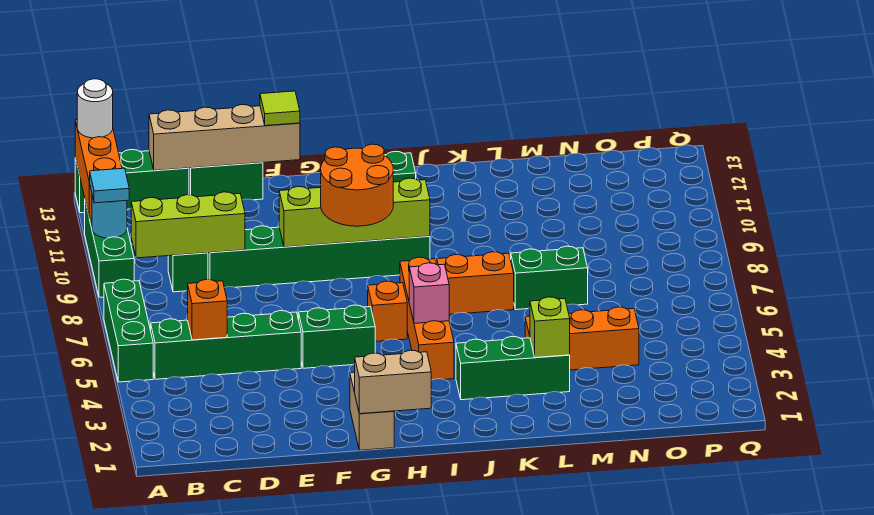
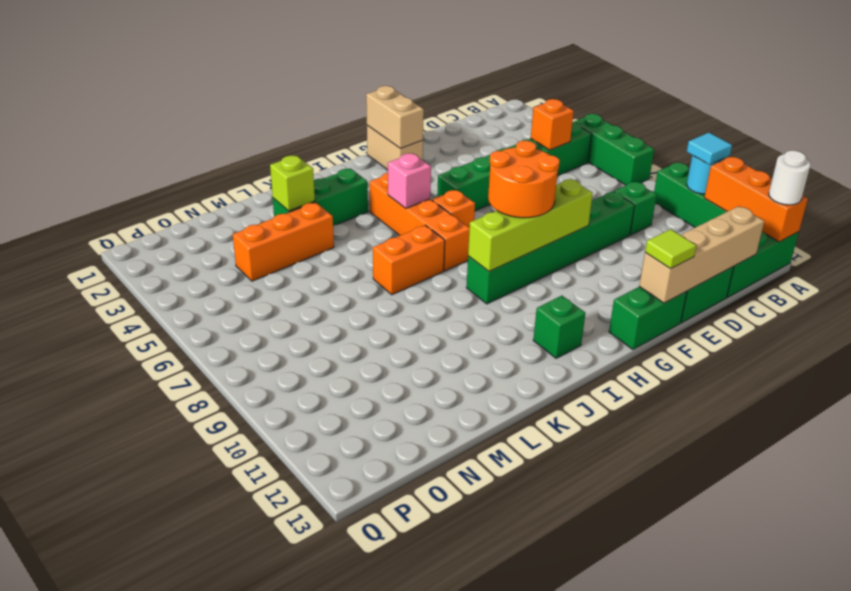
lime 1x3 brick [131,192,245,258] -> none
tan 1x2 brick [355,350,431,414] -> tan 1x2 brick turned to [366,86,424,149]
green 1x2 brick [511,246,588,310] -> green 1x2 brick moved to [609,287,687,349]

